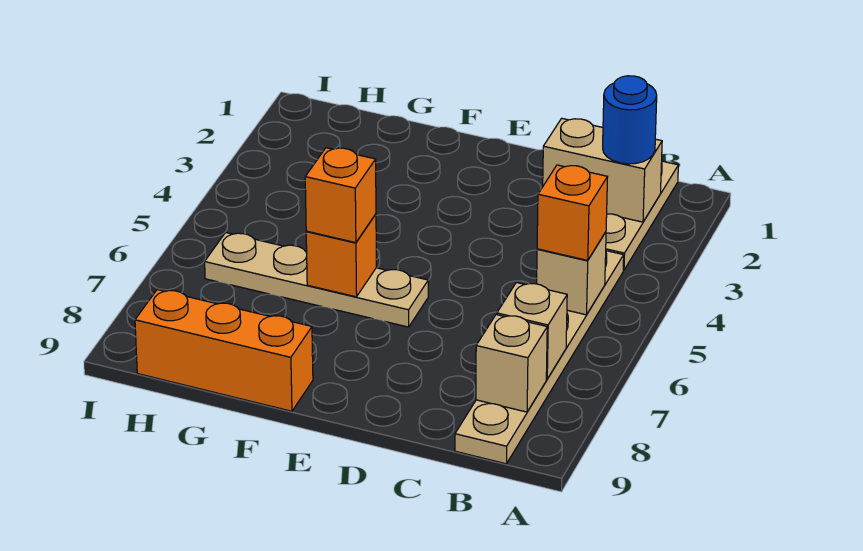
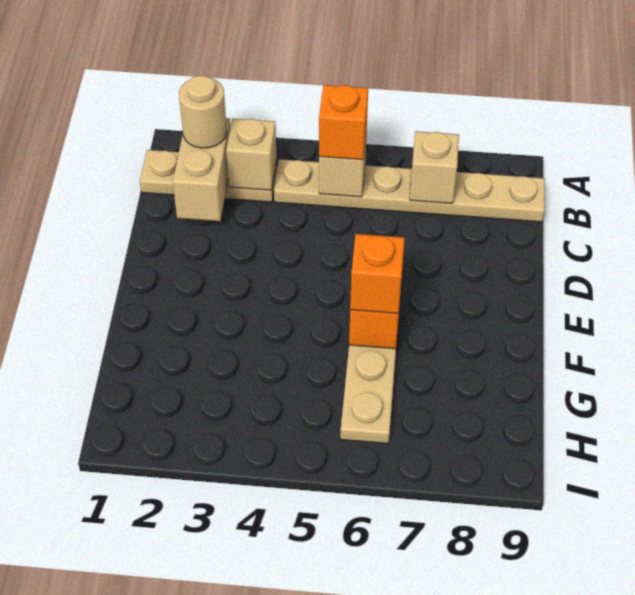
blue 1x1 round brick [603,76,657,164] -> tan 1x1 round brick [179,75,227,148]
tan 1x1 brick [476,315,547,412] -> tan 1x1 brick moved to [226,118,277,190]
orange 1x3 brick [135,290,313,411] -> none

